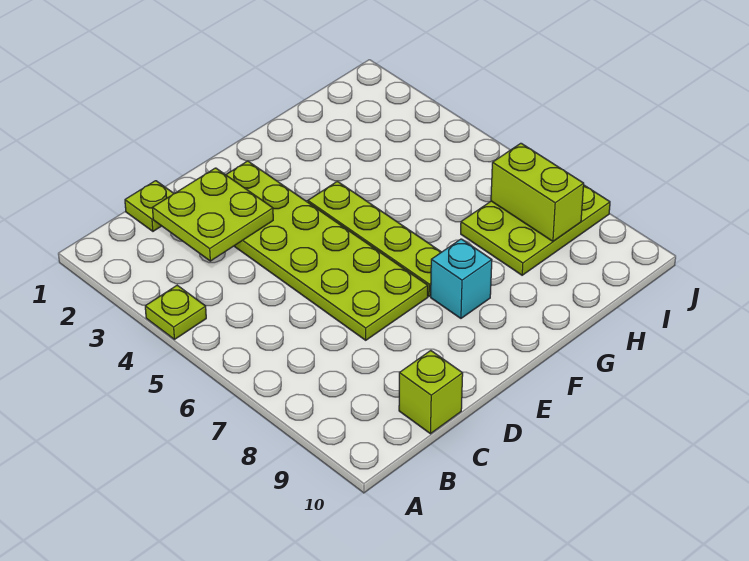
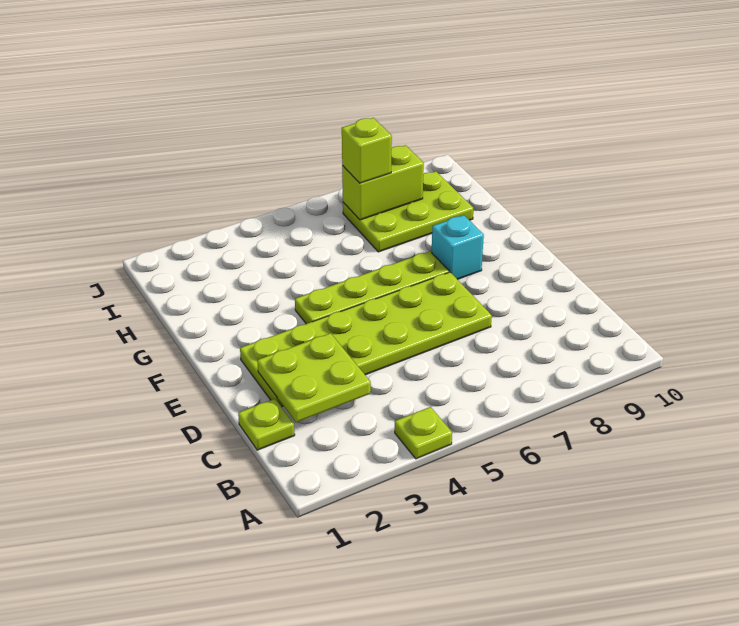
lime 1x1 brick [399,351,463,434] -> lime 1x1 brick moved to [342,118,392,183]
lime 2x3 plate [461,185,610,275] -> lime 2x3 plate turned to [343,171,473,252]

